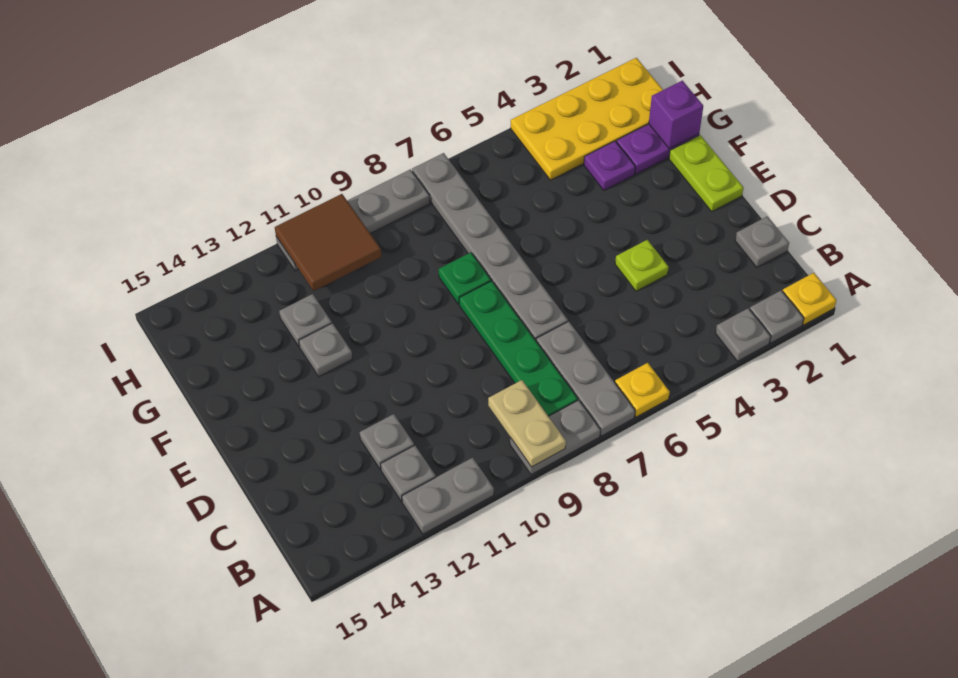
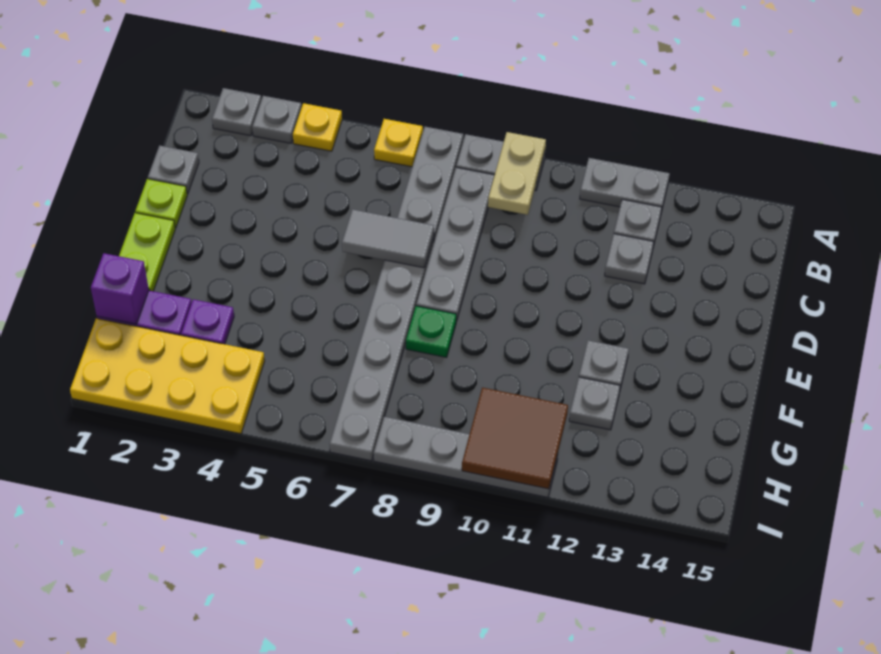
yellow 1x1 plate [782,273,836,325] -> yellow 1x1 plate moved to [293,103,342,151]
green 1x4 plate [459,281,578,416] -> grey 1x4 plate [416,167,494,321]
lime 1x1 plate [615,240,668,291] -> lime 1x1 plate moved to [135,179,187,228]
none -> grey 1x2 tile [342,209,434,268]

